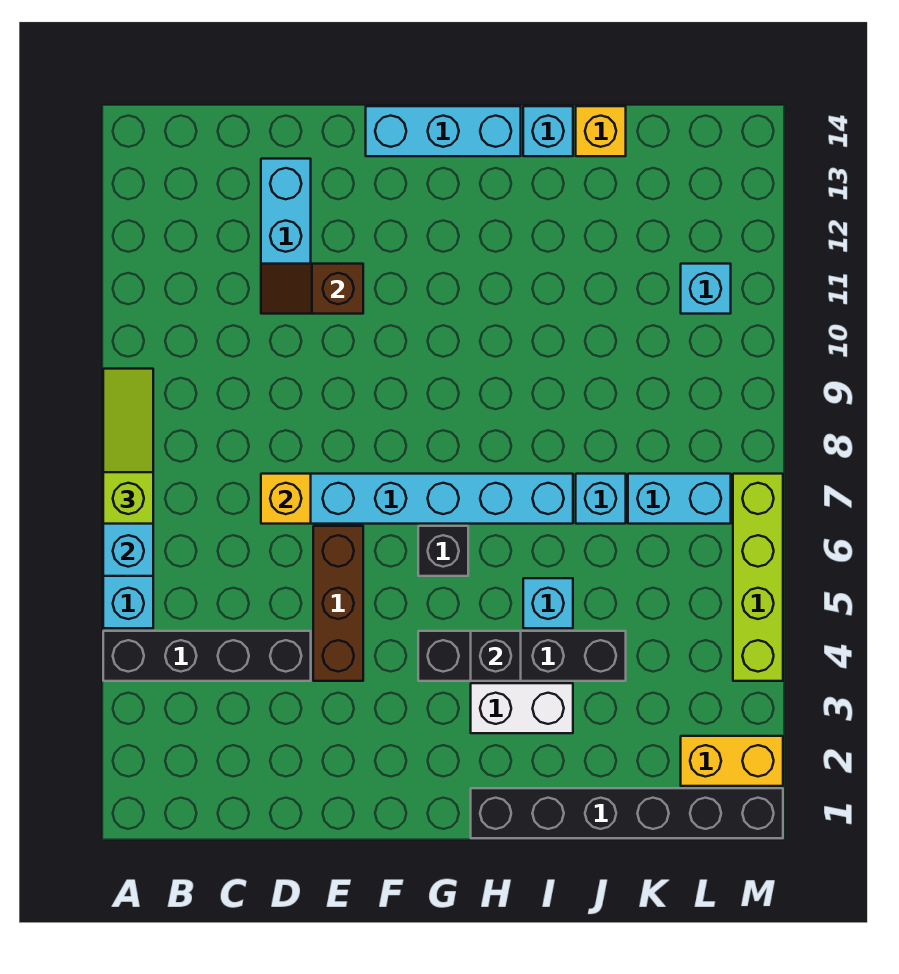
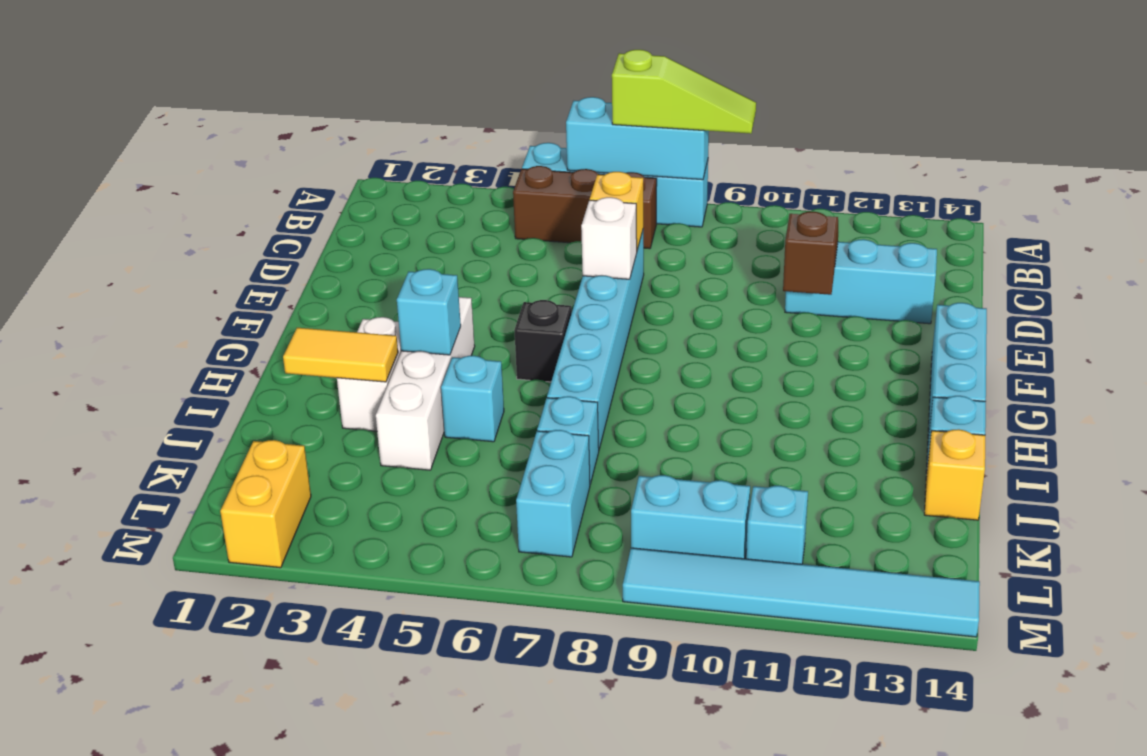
black 1x4 brick [103,631,311,681] -> none
brown 1x3 brick [313,526,363,681] -> brown 1x3 brick moved to [513,166,657,249]
none -> white 1x1 brick [581,197,637,279]
black 1x4 brick [418,631,626,681] -> white 1x4 brick [376,297,475,470]
black 1x6 brick [471,788,783,838] -> none
black 1x1 brick [471,631,521,681] -> cyan 1x1 brick [397,269,461,355]
none -> yellow 1x2 tile [283,328,398,382]
none -> cyan 1x2 brick [631,475,750,559]
lime 1x4 brick [733,474,783,681] -> none
none -> cyan 1x6 tile [623,548,980,637]

